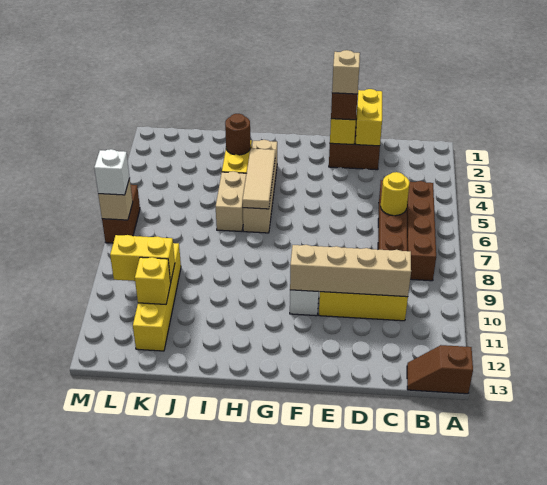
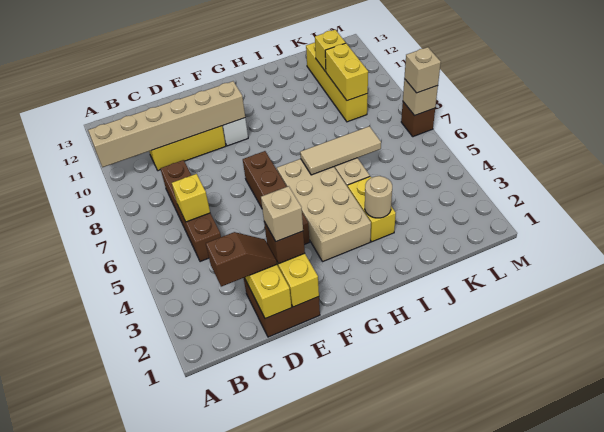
brown 1x2 slope [407,345,473,394] -> brown 1x2 slope moved to [206,232,277,287]
brown 1x4 brick [407,181,436,281] -> brown 1x4 brick moved to [243,151,310,245]
yellow 1x1 round brick [381,172,410,216] -> yellow 1x1 brick [172,174,210,222]
tan 1x4 brick [290,245,411,297] -> tan 1x6 brick [88,81,245,167]
tan 1x4 brick [243,140,277,233] -> tan 2x4 brick [277,159,371,262]
tan 1x3 tile [243,149,275,209] -> tan 1x3 tile turned to [300,126,381,175]
brown 1x1 round brick [225,114,251,155] -> tan 1x1 round brick [365,176,392,218]
yellow 1x2 brick [110,235,175,283] -> yellow 1x2 brick turned to [325,43,368,101]
brown 1x2 brick [102,185,140,243] -> brown 1x1 brick [401,102,435,137]
white 1x1 brick [94,149,130,195] -> tan 1x1 brick [404,47,441,93]

